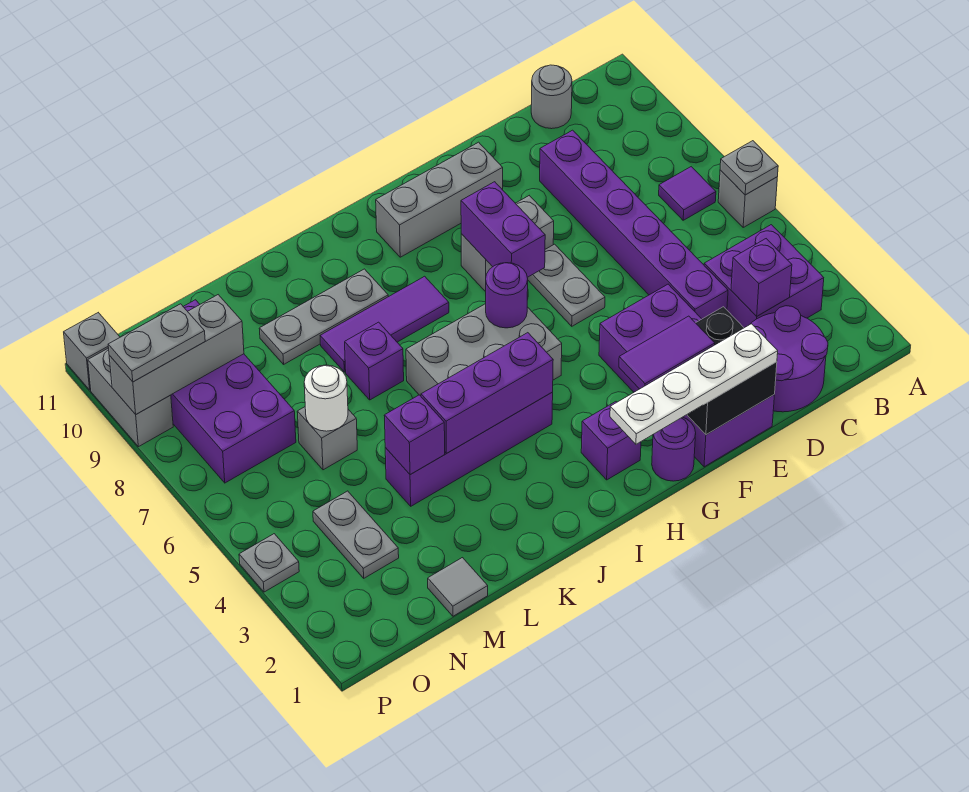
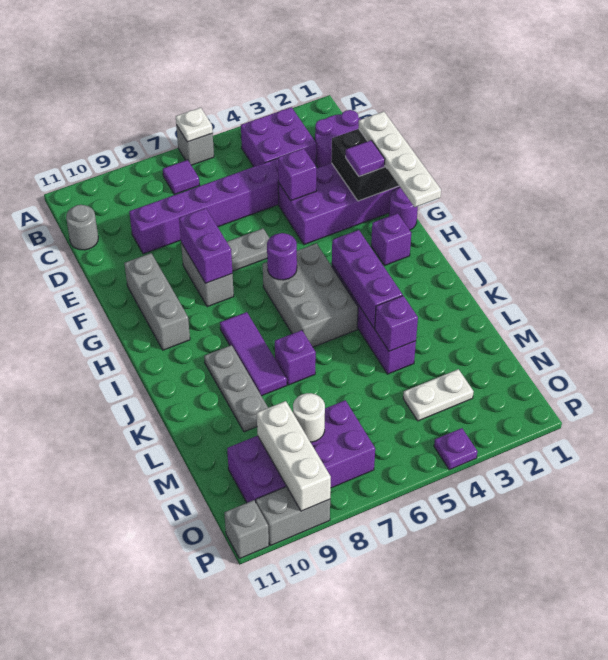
grey 1x1 plate [720,141,778,195] -> white 1x1 plate [176,108,213,142]
purple 1x1 brick [731,239,792,316] -> purple 1x1 brick moved to [278,148,316,200]
purple 1x2 tile [619,316,715,389] -> purple 1x1 tile [346,140,385,176]
purple 1x2 brick [461,182,545,277] -> purple 1x2 brick turned to [179,208,232,283]
grey 1x1 tile [428,558,488,616] -> none
grey 1x1 brick [297,407,357,470] -> none
white 1x1 round brick [304,365,348,431] -> white 1x1 round brick moved to [293,393,325,442]
grey 1x2 plate [313,491,399,578] -> white 1x2 plate [403,369,474,421]
grey 1x3 brick [109,295,244,414] -> white 1x3 brick [257,401,331,511]
grey 1x2 plate [108,304,205,382] -> none
grey 1x1 plate [239,534,299,592] -> purple 1x1 plate [434,428,478,470]

